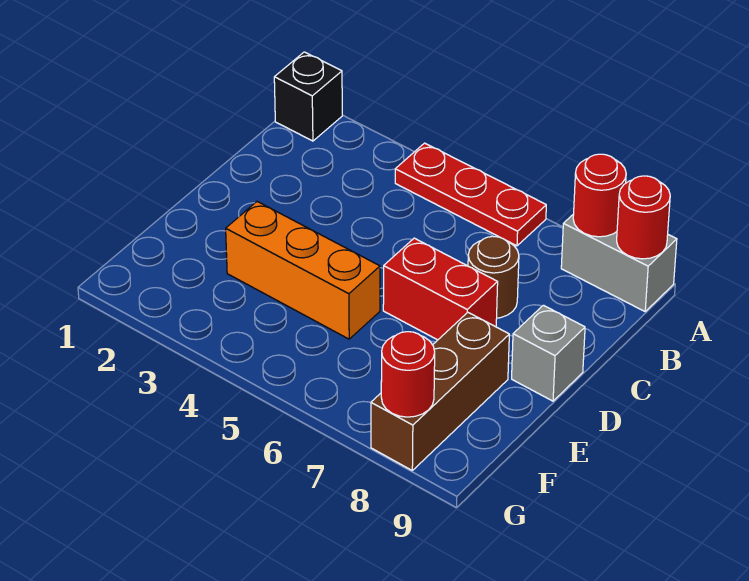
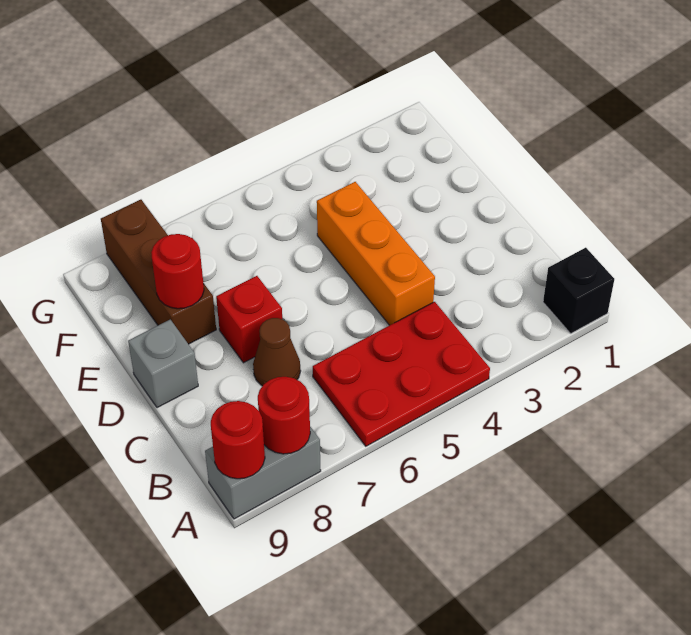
red 1x3 plate [395,143,546,246] -> red 2x3 plate [313,302,490,446]
brown 1x1 round brick [468,236,519,318] -> brown 1x1 cone [253,318,301,386]
red 1x2 brick [383,238,498,340] -> red 1x1 brick [216,276,282,363]
orange 1x3 brick [226,202,380,339] -> orange 1x3 brick turned to [317,182,435,325]
red 1x1 round brick [381,332,435,417] -> red 1x1 round brick moved to [151,234,204,309]

